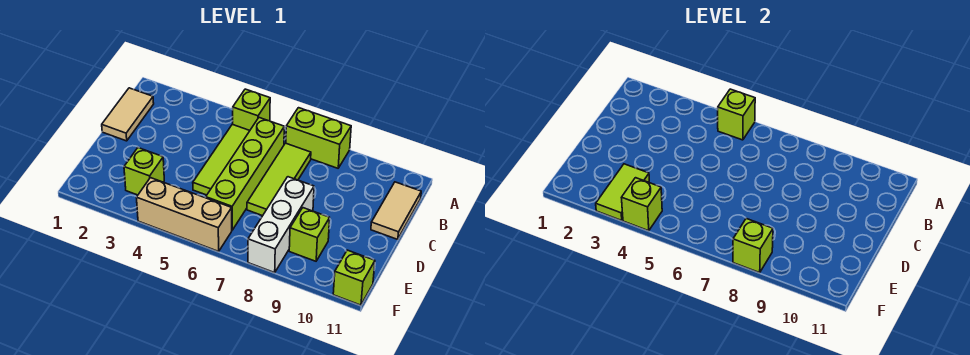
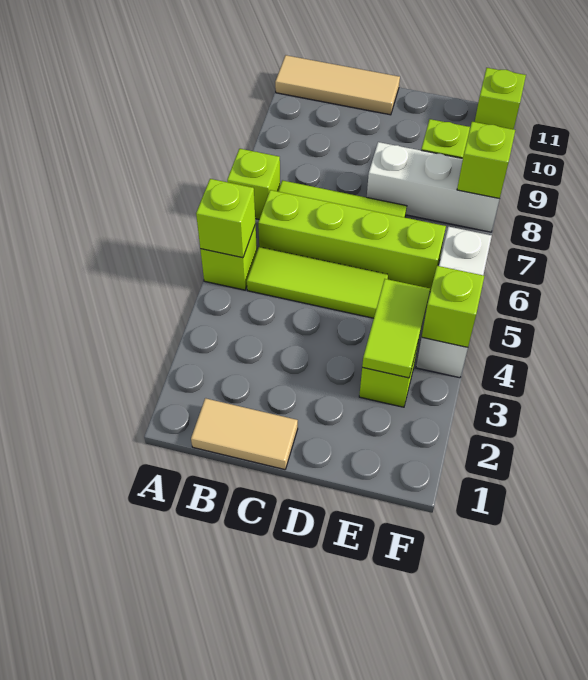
lime 1x2 brick [286,108,351,168] -> lime 1x1 brick [227,149,280,219]
tan 1x2 tile [371,182,421,240] -> tan 1x3 tile [275,55,400,115]
lime 1x2 tile [596,164,649,220] -> lime 1x2 tile turned to [362,279,430,378]
tan 1x3 brick [136,178,232,251] -> white 1x3 brick [416,227,492,378]

